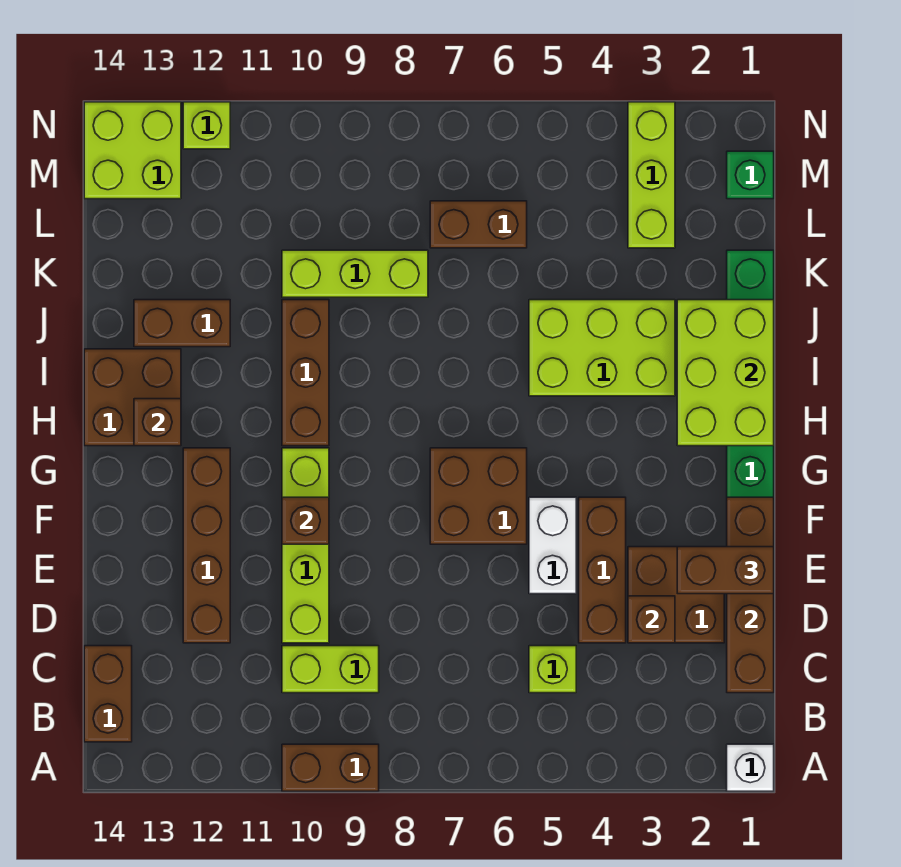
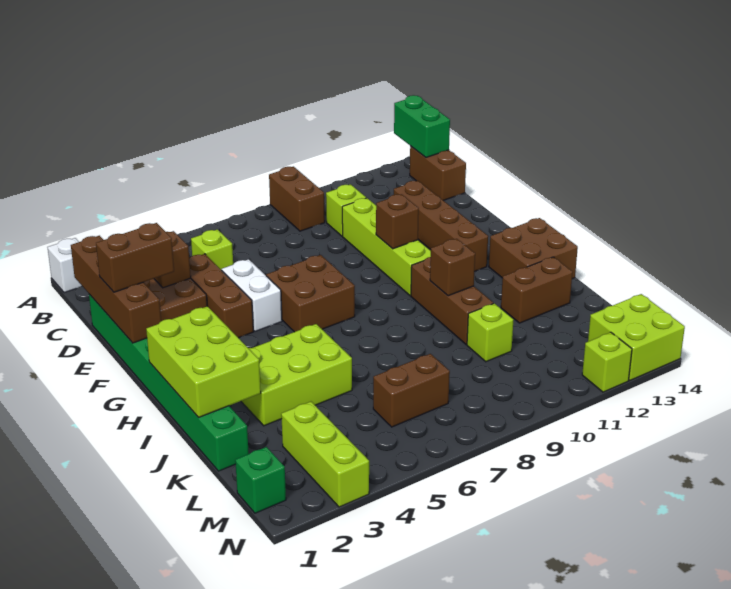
brown 1x2 brick [282,744,379,791] -> brown 1x2 brick turned to [269,167,325,231]
none -> green 1x2 brick [394,95,450,157]
lime 1x2 brick [282,646,379,693] -> lime 1x1 brick [326,184,366,236]
brown 1x1 brick [134,399,181,446] -> brown 1x1 brick moved to [430,239,475,296]
lime 1x3 brick [282,250,428,297] -> lime 1x1 brick [467,303,514,362]

